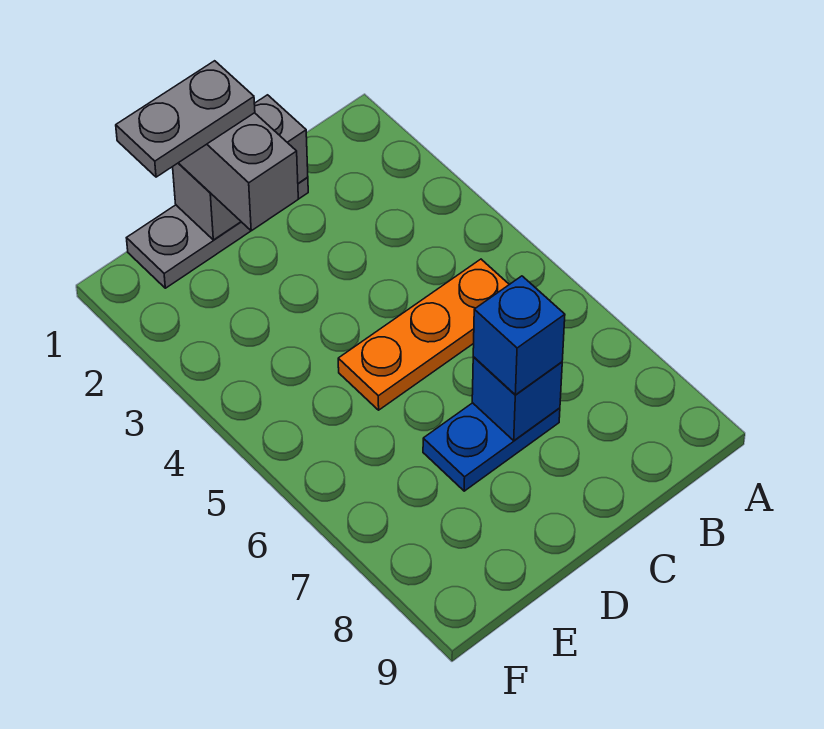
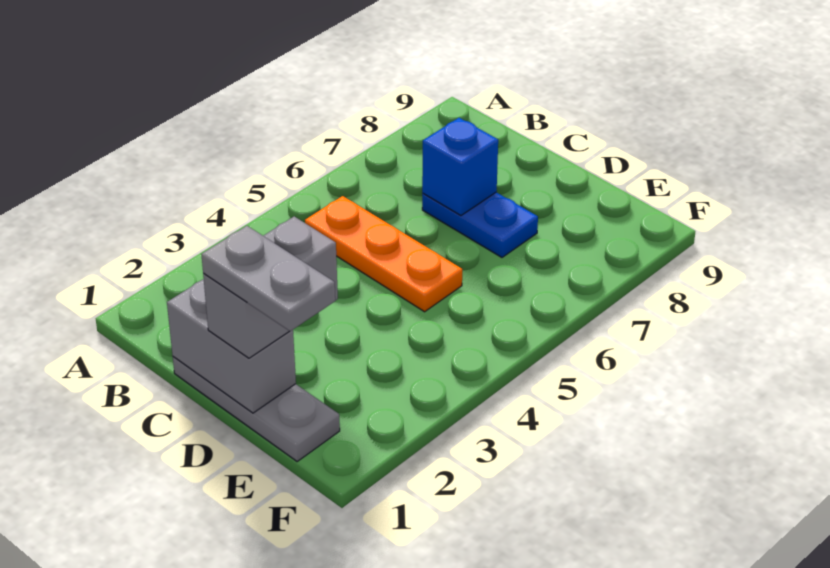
blue 1x1 brick [473,276,565,395] -> none

